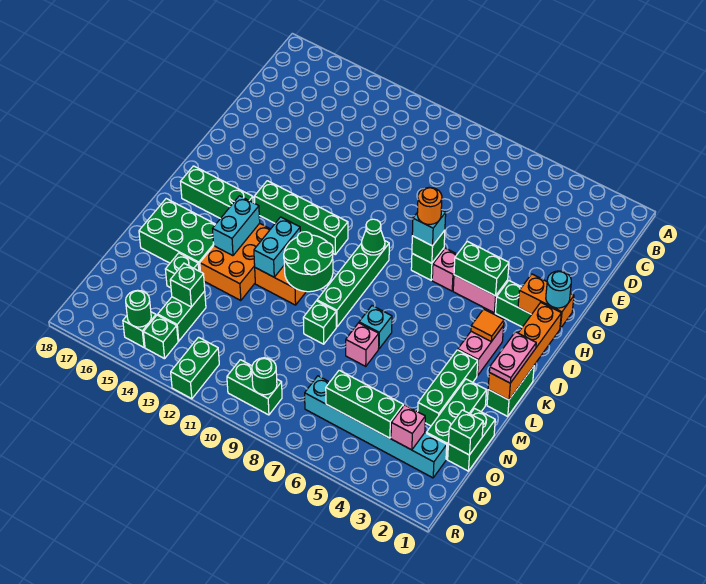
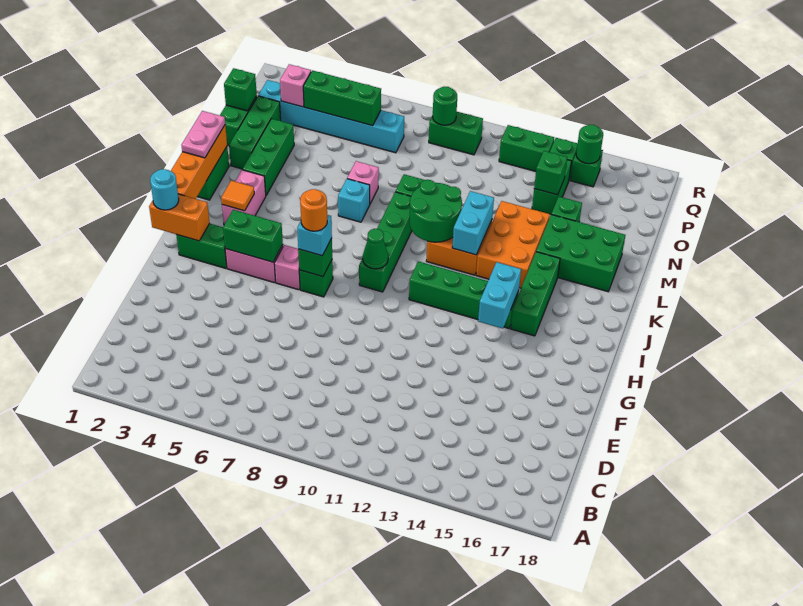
green 1x3 brick [181,166,253,218] -> green 1x3 brick turned to [510,252,560,336]
cyan 1x2 brick [213,196,260,256] -> cyan 1x2 brick moved to [478,262,521,329]
green 1x2 brick [171,337,219,399] -> green 1x2 brick turned to [499,125,554,171]

